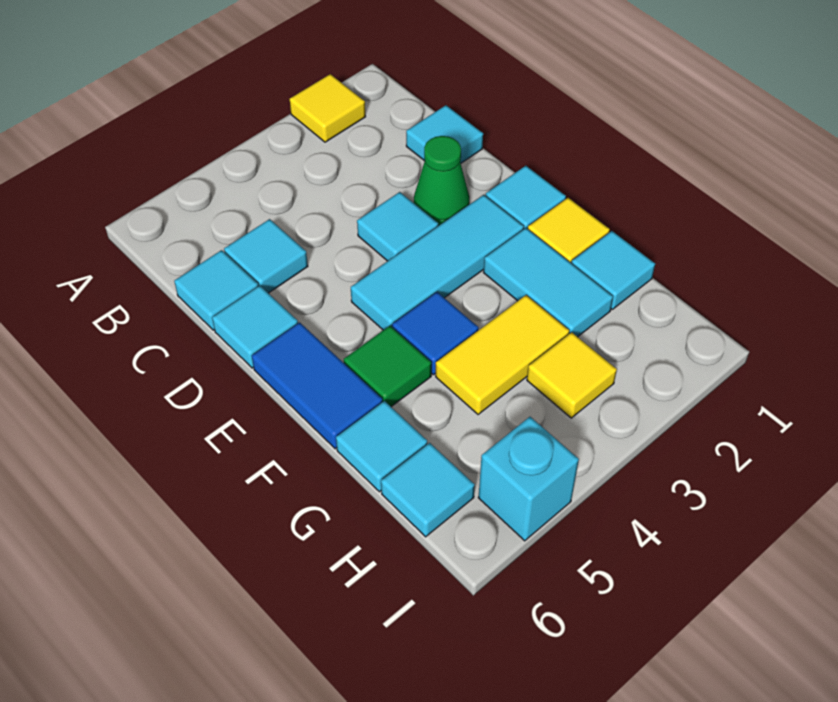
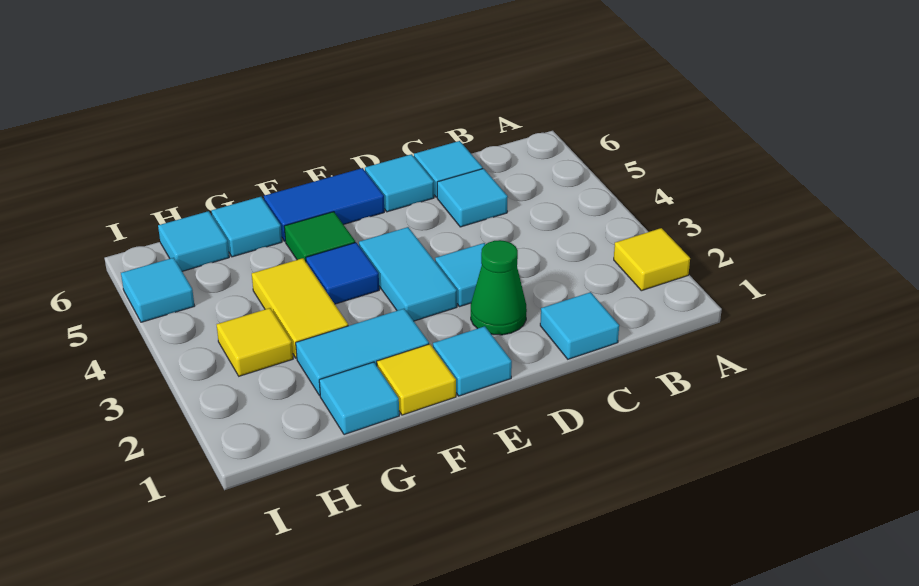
cyan 1x3 tile [351,195,524,330] -> cyan 1x2 tile [359,227,457,321]
cyan 1x1 brick [478,417,579,541] -> cyan 1x1 tile [121,258,194,322]

